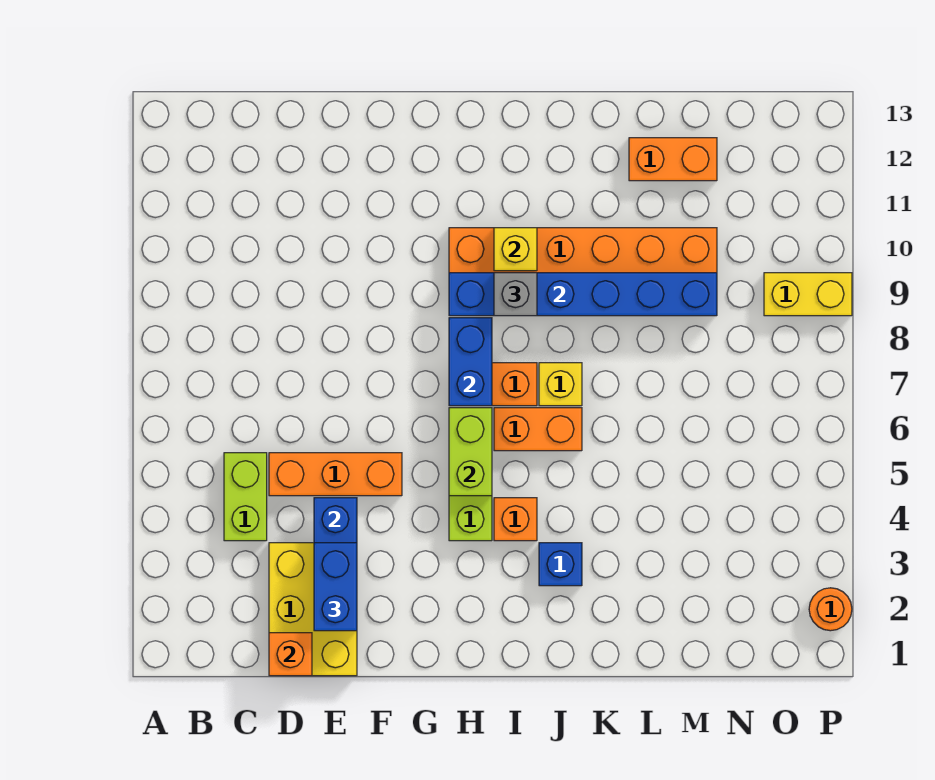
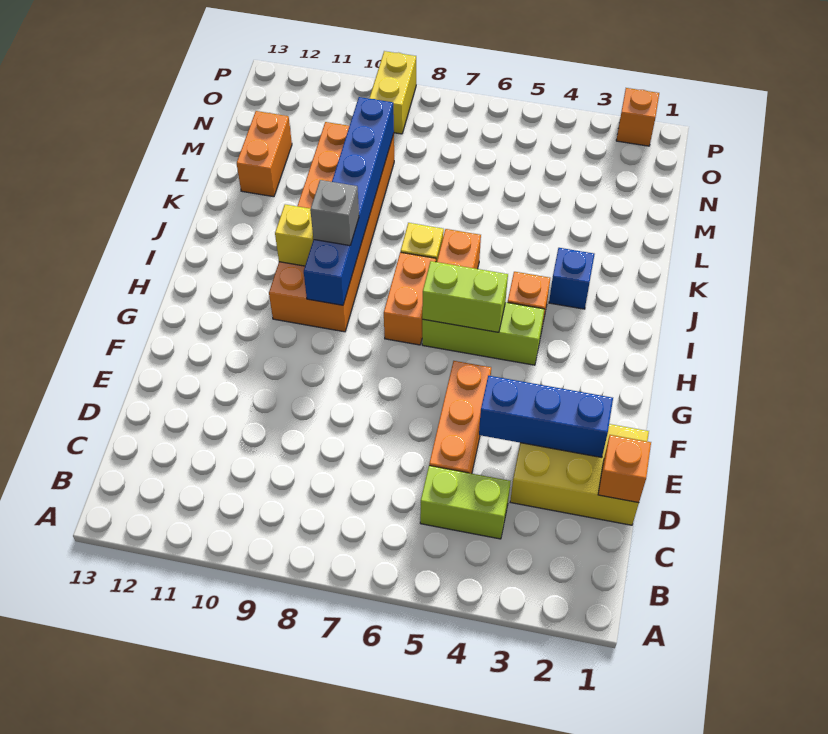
blue 1x2 brick [314,543,357,631] -> none
blue 1x2 brick [449,318,492,406] -> none
orange 1x1 round brick [809,588,852,631] -> orange 1x1 brick [616,88,659,146]

